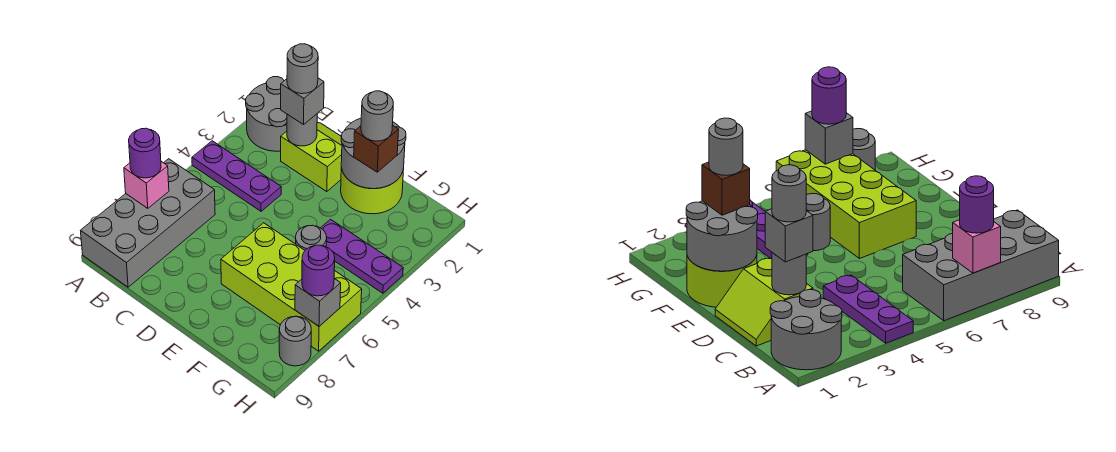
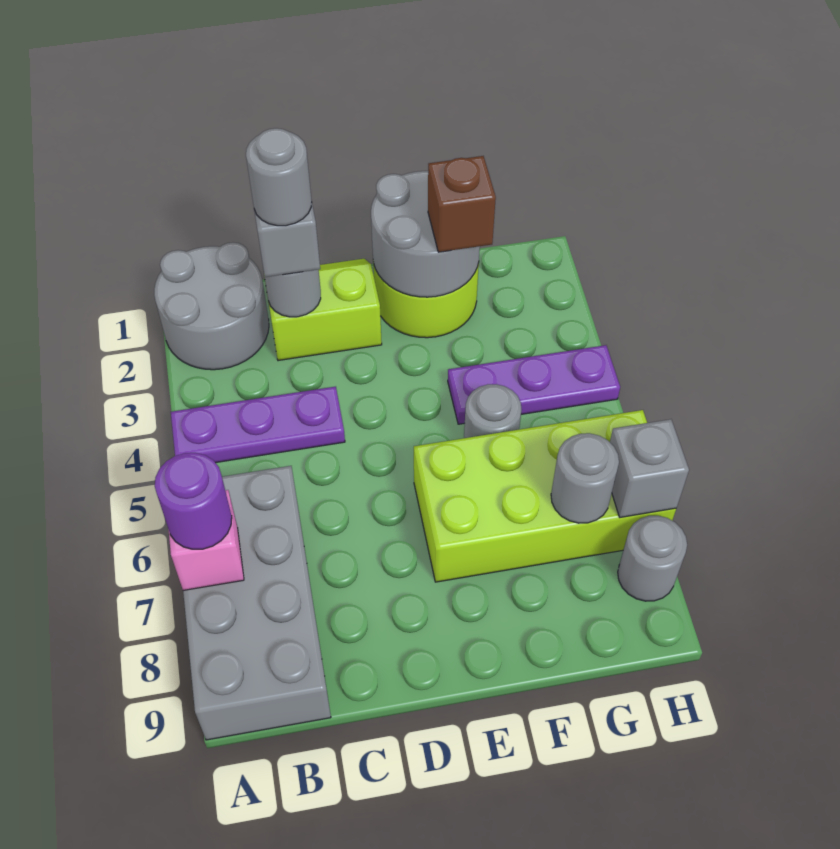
grey 1x1 round brick [361,91,393,141] -> grey 1x1 round brick moved to [551,433,619,523]
purple 1x1 round brick [302,245,335,296] -> none

